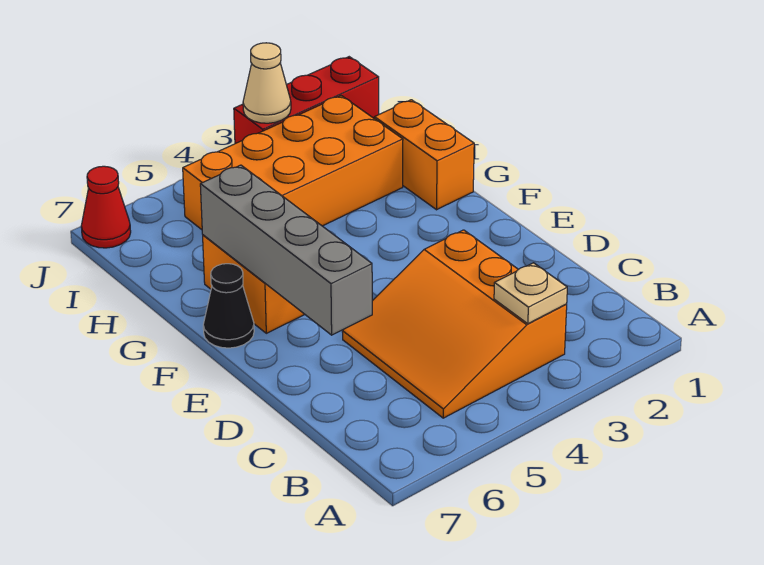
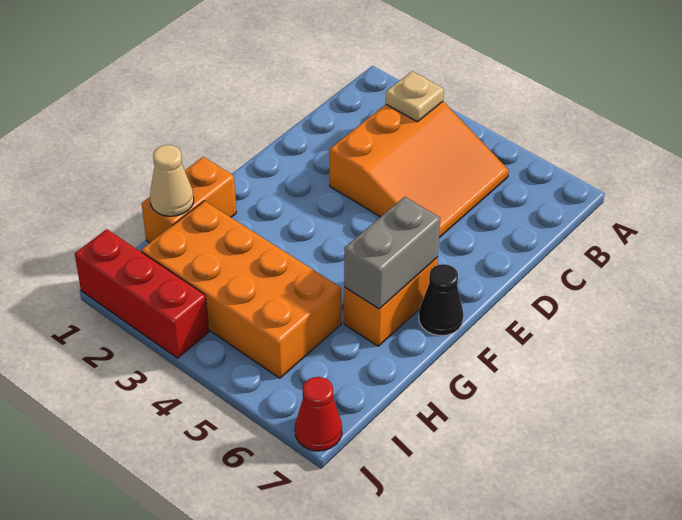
grey 1x4 brick [200,165,372,335] -> grey 1x2 brick [344,197,440,309]
tan 1x1 cone [243,43,291,123] -> tan 1x1 cone moved to [150,145,194,216]

